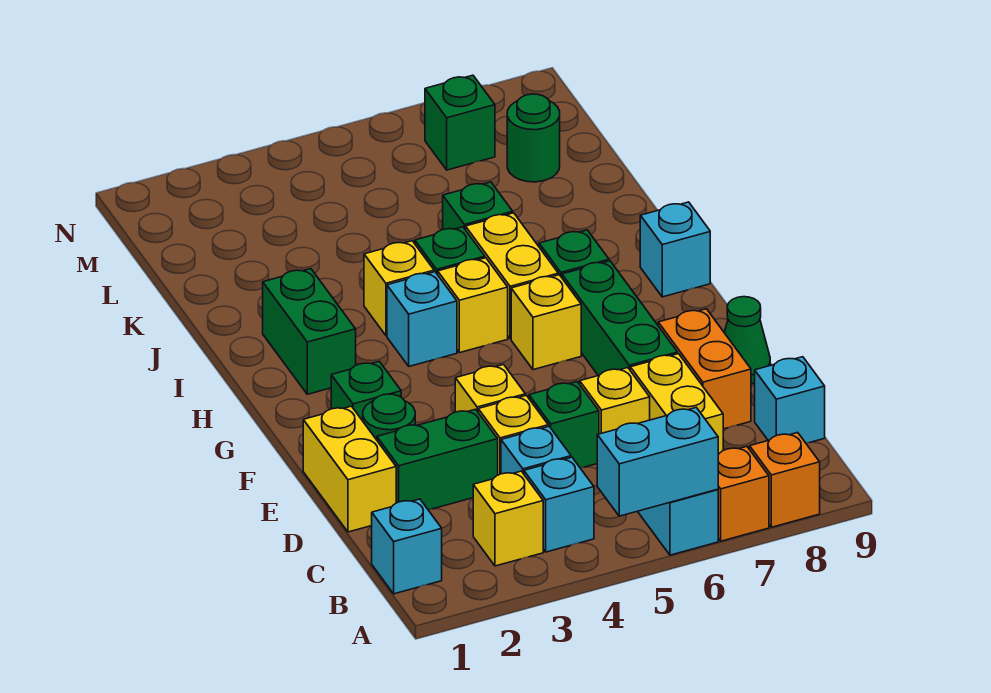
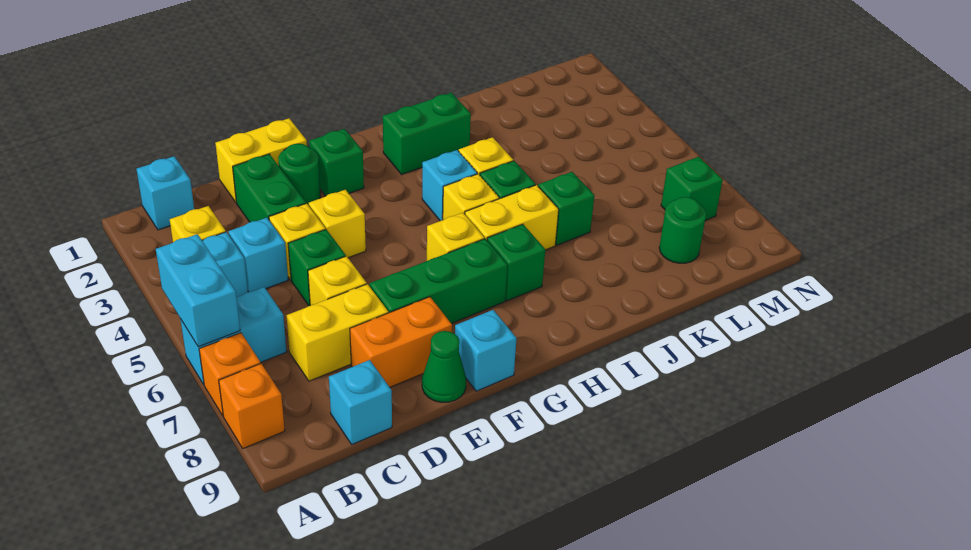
cyan 1x1 brick [640,202,710,297] -> cyan 1x1 brick moved to [455,310,517,391]

